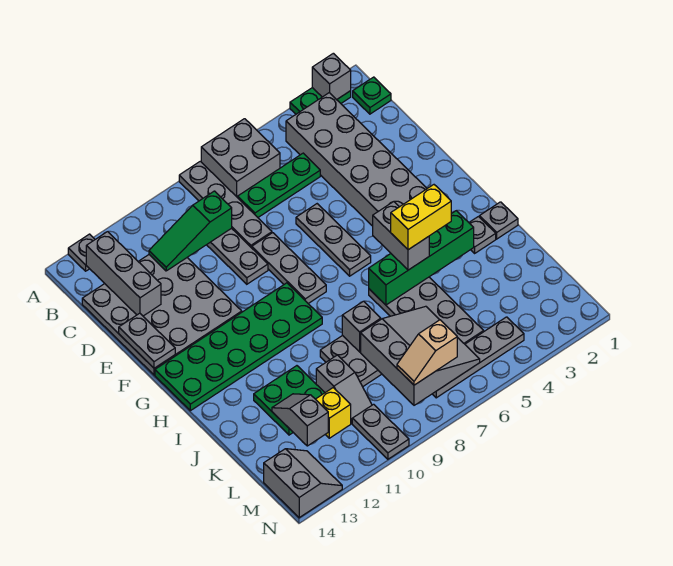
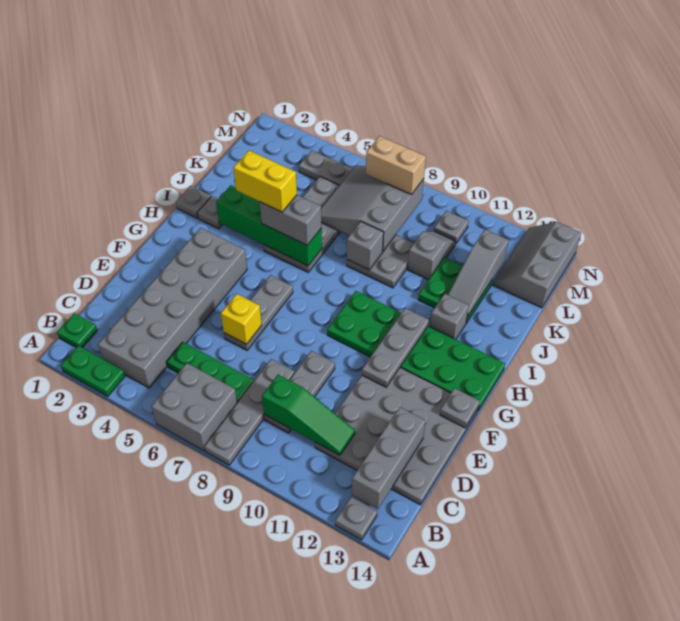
grey 1x1 brick [312,53,351,100] -> grey 1x1 brick moved to [430,294,469,339]
grey 1x3 plate [252,233,326,303] -> grey 1x3 plate moved to [362,308,429,387]
grey 1x2 plate [119,313,175,368] -> grey 1x1 plate [440,388,480,428]
grey 1x2 brick [373,202,429,270] -> grey 1x2 brick turned to [260,195,321,245]
grey 1x2 slope [272,394,328,446] -> grey 1x3 slope [448,229,509,317]
yellow 1x1 brick [316,388,351,438] -> yellow 1x1 brick moved to [221,294,262,344]
tan 1x2 slope [397,320,457,385] -> tan 1x2 brick [366,136,426,195]
grey 1x2 plate [352,404,409,459] -> grey 1x1 plate [434,211,469,243]
grey 2x2 slope [264,449,342,518] -> grey 2x3 slope [493,222,581,308]

